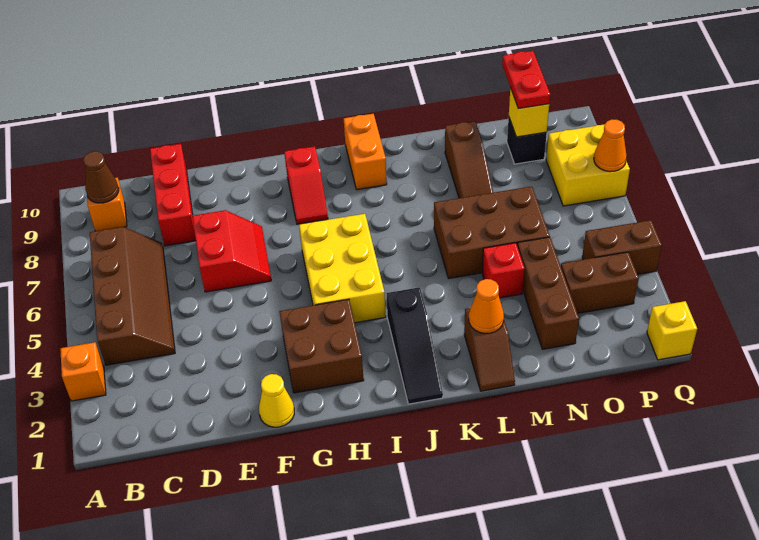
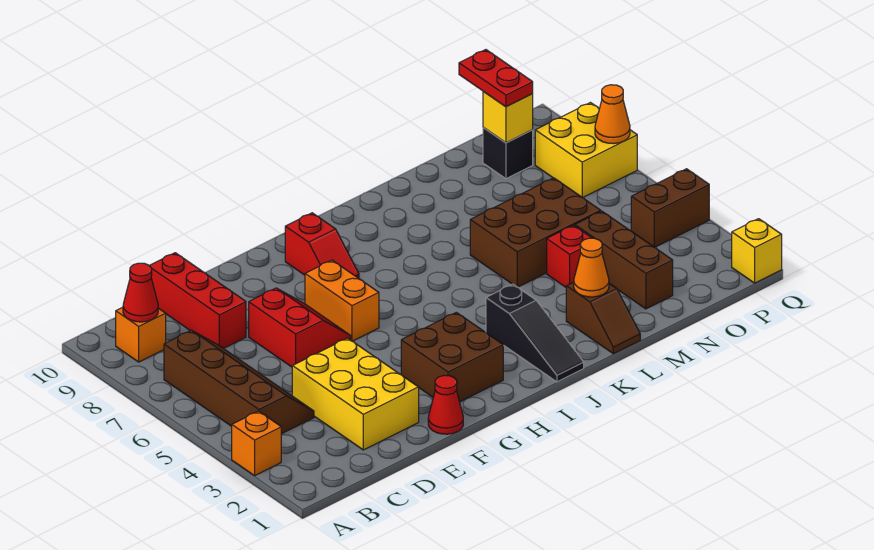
brown 1x1 cone [83,151,119,203] -> red 1x1 cone [123,263,158,322]
yellow 1x1 cone [259,374,294,427] -> red 1x1 cone [428,375,463,434]
yellow 2x3 brick [299,214,386,323] -> yellow 2x3 brick moved to [292,338,419,450]
orange 1x2 brick [344,114,387,190] -> orange 1x2 brick moved to [305,260,379,341]
brown 1x3 slope [445,121,493,198] -> none
brown 1x2 brick [561,252,639,313] -> none

